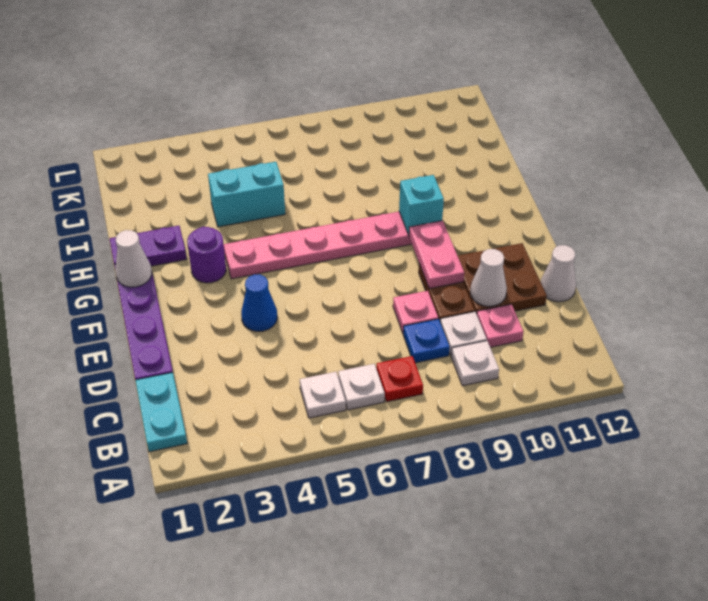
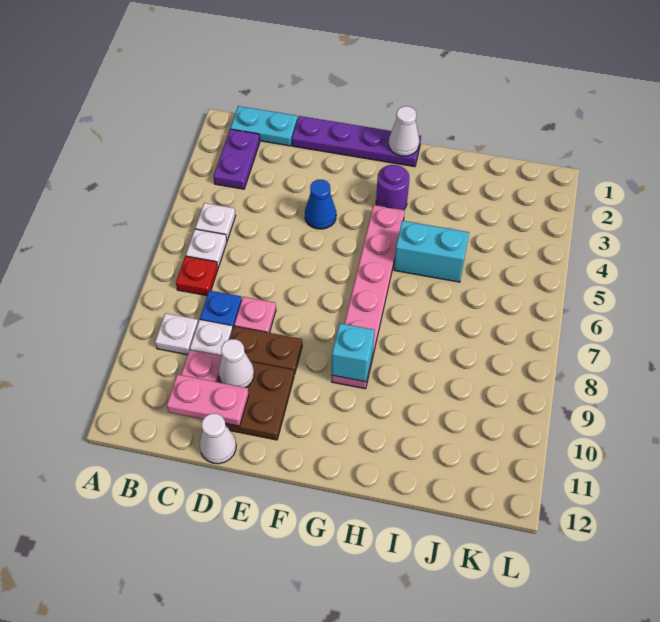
pink 1x2 plate [409,221,464,289] -> pink 1x2 plate moved to [167,374,249,426]
purple 1x2 plate [110,226,187,266] -> purple 1x2 plate moved to [213,129,260,189]
cyan 1x2 brick [208,162,285,227] -> cyan 1x2 brick turned to [394,221,469,282]

